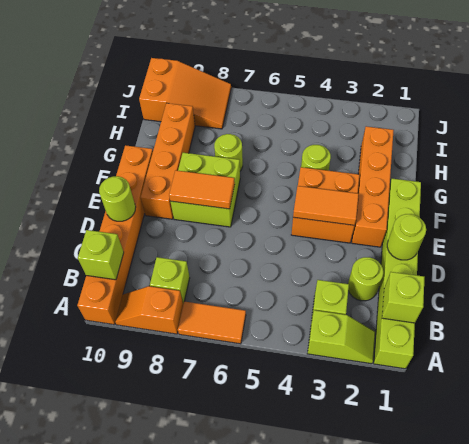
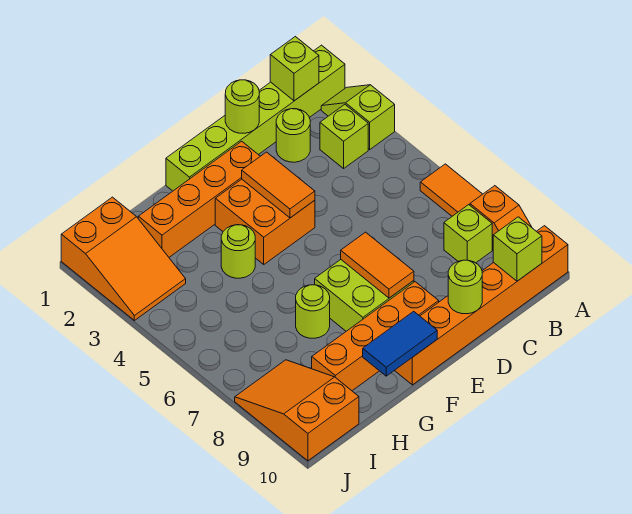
none -> blue 1x2 tile [363,311,437,376]
none -> orange 2x3 slope [61,197,186,321]

